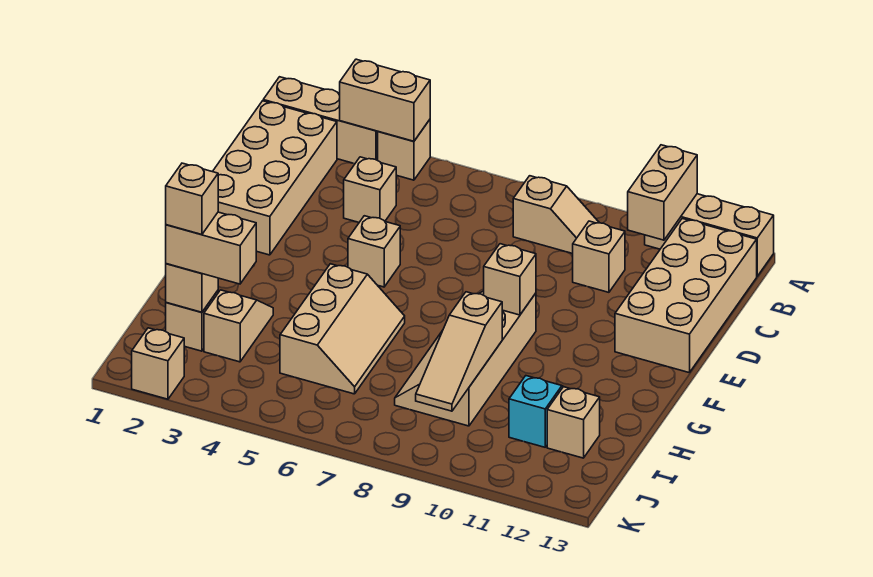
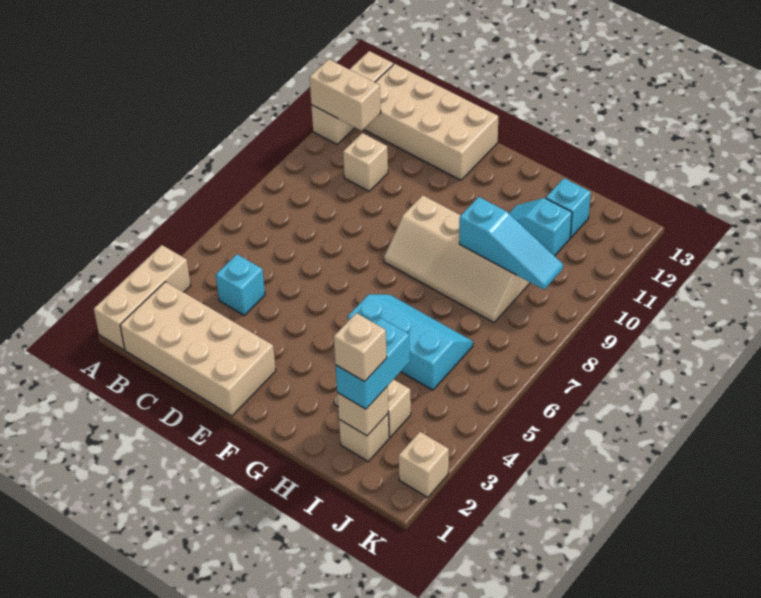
tan 1x2 brick [340,59,430,141] -> none
tan 1x1 brick [378,120,430,180] -> none
tan 1x2 slope [513,176,599,254] -> none
tan 1x1 brick [344,157,396,222] -> cyan 1x1 brick [216,254,265,315]
tan 1x1 brick [348,216,400,287] -> none
tan 1x1 brick [484,244,536,315] -> none
tan 2x3 slope [280,264,405,394] -> cyan 2x3 slope [348,294,473,390]
tan 1x3 slope [416,292,502,411] -> cyan 1x3 slope [459,197,563,290]
tan 1x2 brick [166,212,256,284] -> cyan 1x2 brick [336,318,410,409]
tan 1x1 brick [547,387,600,458] -> cyan 1x1 brick [546,178,591,238]

